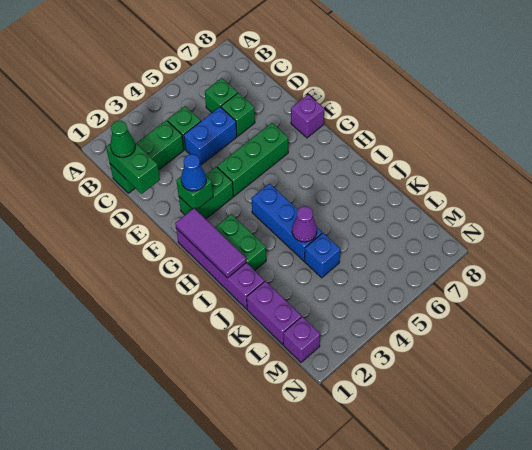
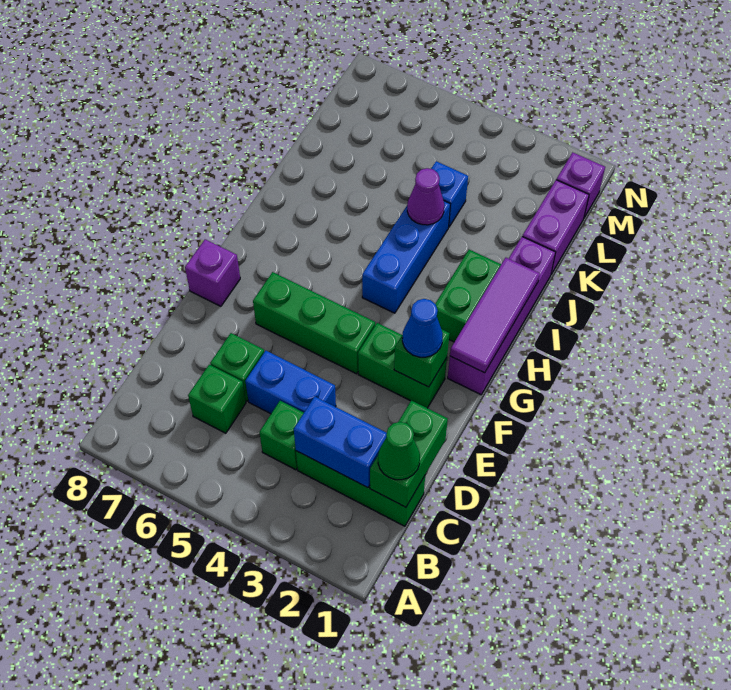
none -> blue 1x2 brick [294,397,387,488]

